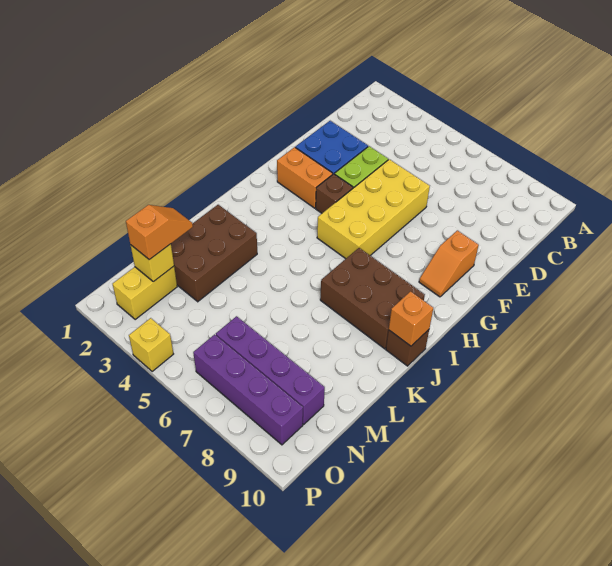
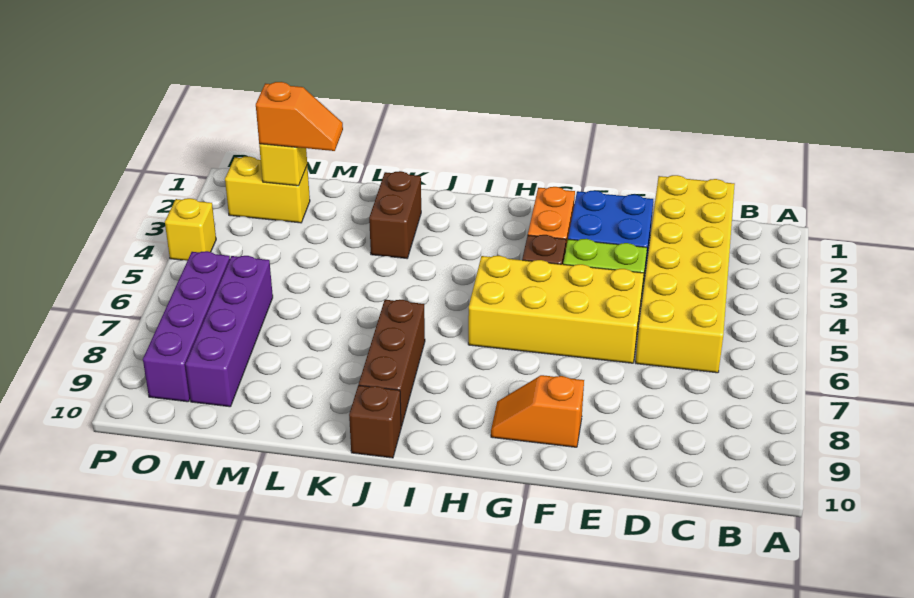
none -> yellow 2x6 brick [636,175,735,373]
brown 2x3 brick [320,248,425,349] -> brown 1x3 brick [359,300,425,427]
orange 1x1 brick [389,291,433,346] -> none
brown 2x3 brick [171,205,257,302] -> brown 1x2 brick [369,171,421,258]

